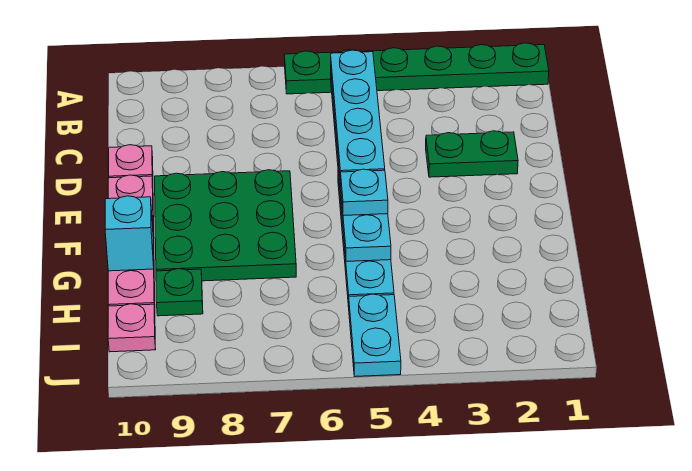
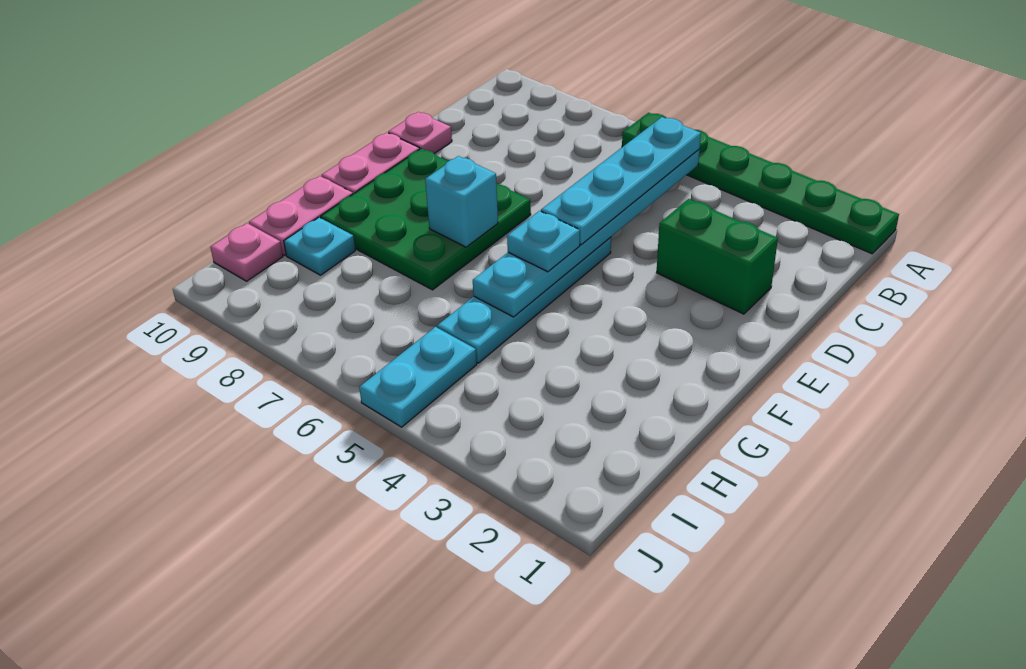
green 1x2 plate [426,131,518,177] -> green 1x2 brick [657,199,778,314]
cyan 1x1 brick [105,196,154,271] -> cyan 1x1 brick moved to [425,156,498,247]
green 1x1 plate [156,269,203,316] -> cyan 1x1 plate [284,217,355,275]

